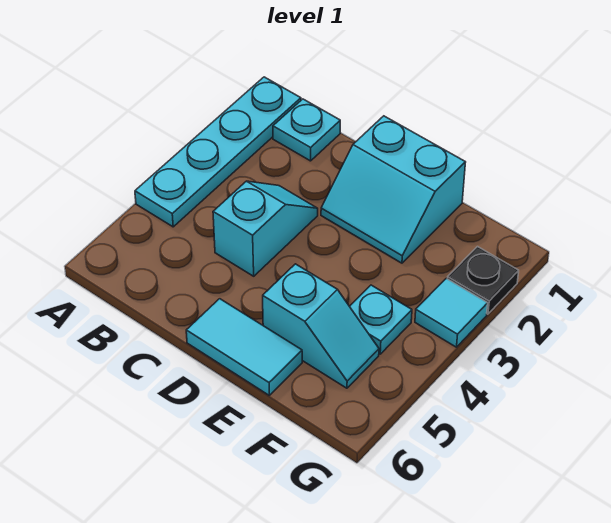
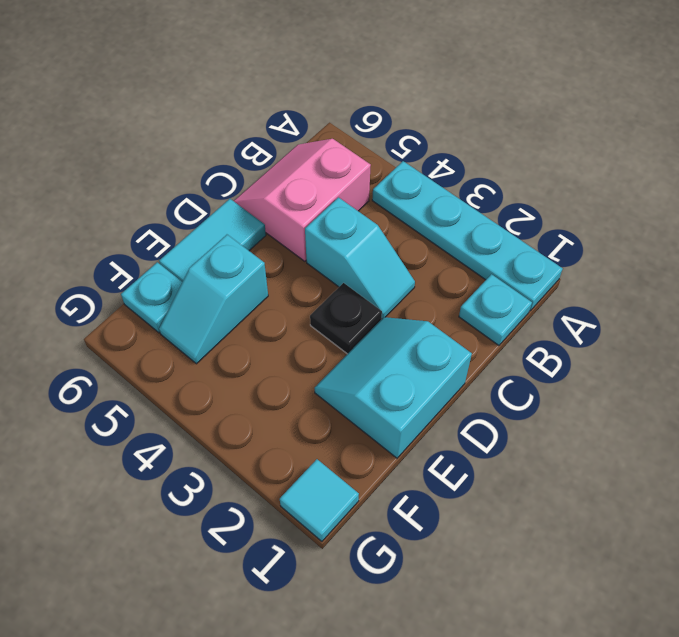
none -> pink 2x2 slope [234,139,371,261]
cyan 1x1 plate [349,285,412,354] -> cyan 1x1 plate moved to [121,262,182,333]
black 1x1 plate [448,247,519,314] -> black 1x1 plate moved to [310,283,382,354]
cyan 1x1 tile [415,278,488,347] -> cyan 1x1 tile moved to [280,459,359,541]

